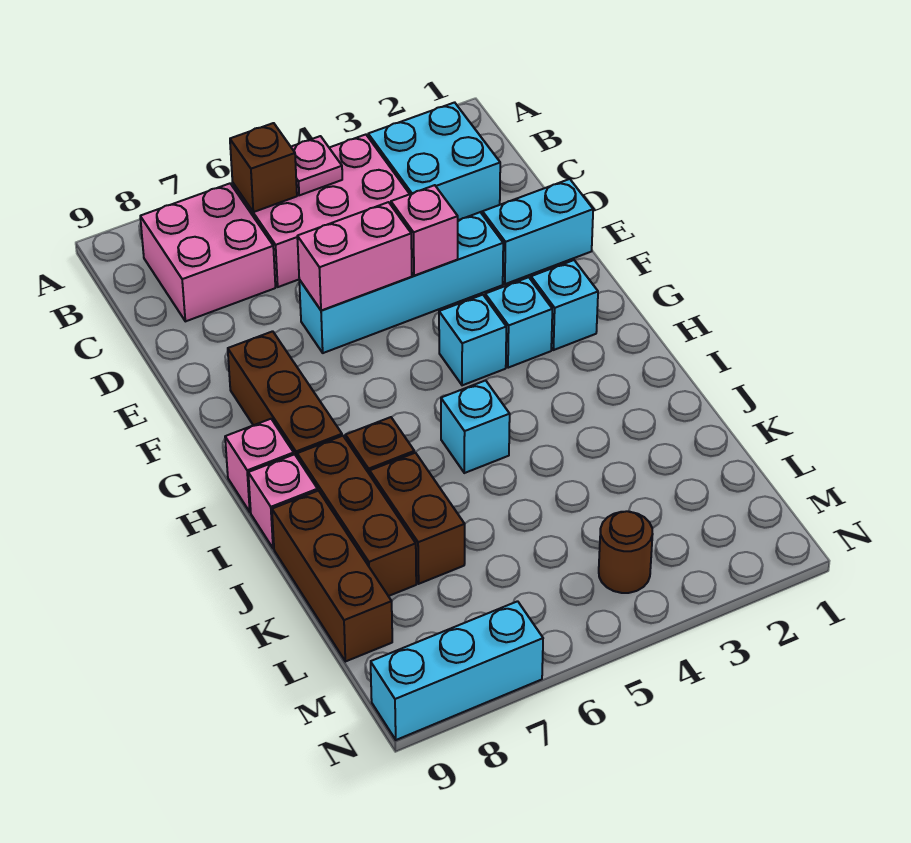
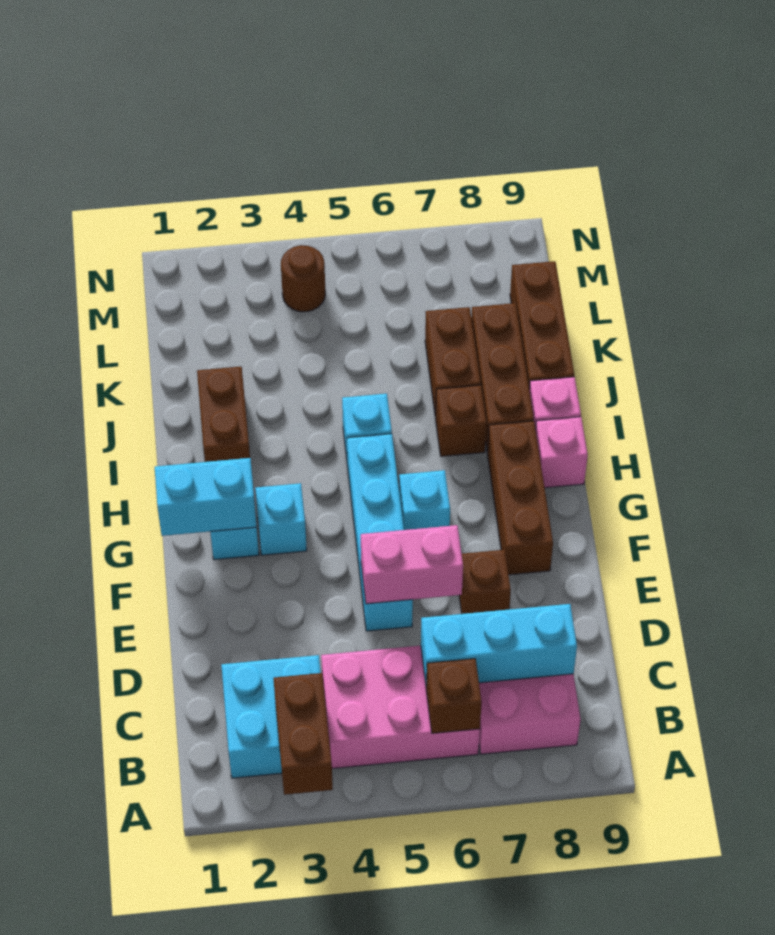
none -> brown 1x2 brick [273,673,333,795]
pink 1x1 plate [291,136,342,195] -> none
cyan 1x2 brick [483,179,593,284] -> cyan 1x2 brick moved to [155,458,257,536]
cyan 1x4 brick [299,212,503,353] -> cyan 1x4 brick turned to [347,434,413,631]
pink 1x1 brick [391,185,458,276] -> none
none -> brown 1x1 brick [459,550,511,614]
cyan 1x1 brick [439,295,506,385] -> cyan 1x1 brick moved to [399,470,450,530]
none -> brown 1x2 brick [197,367,250,462]
cyan 1x3 brick [371,601,543,740] -> cyan 1x3 brick moved to [421,604,577,685]

